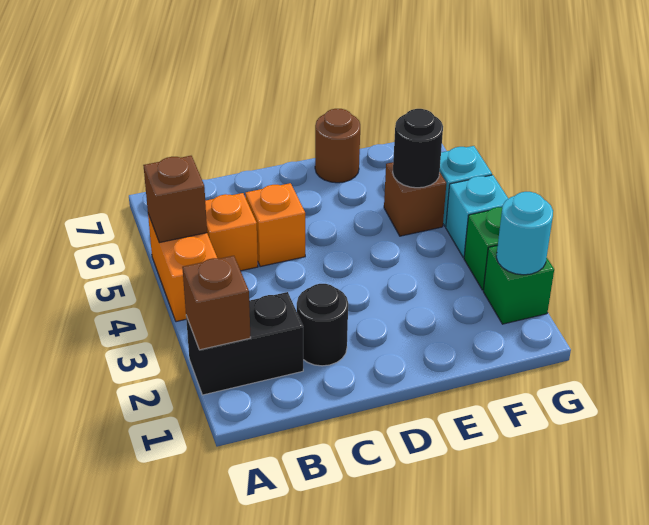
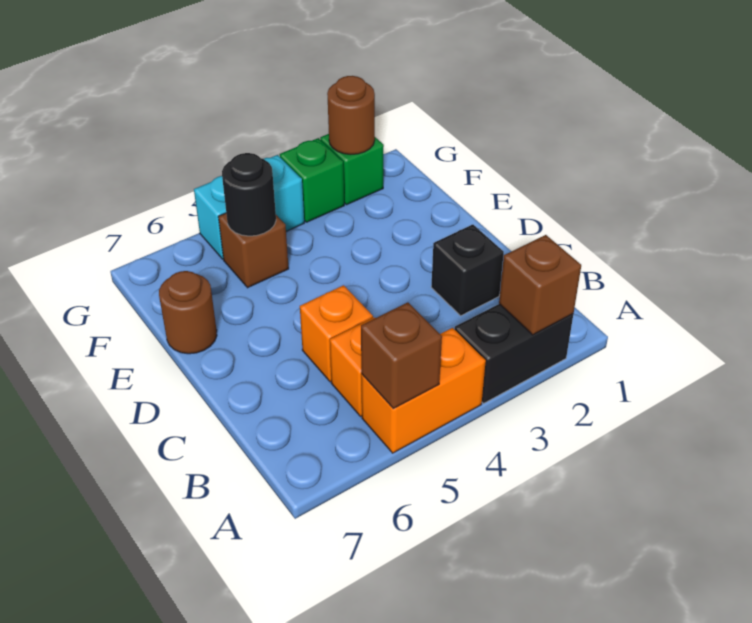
black 1x2 brick [186,292,303,395] -> black 1x2 brick turned to [455,304,573,403]
black 1x1 round brick [297,284,348,366] -> black 1x1 brick [431,225,504,316]
cyan 1x1 round brick [496,192,553,275] -> brown 1x1 round brick [327,76,375,154]

